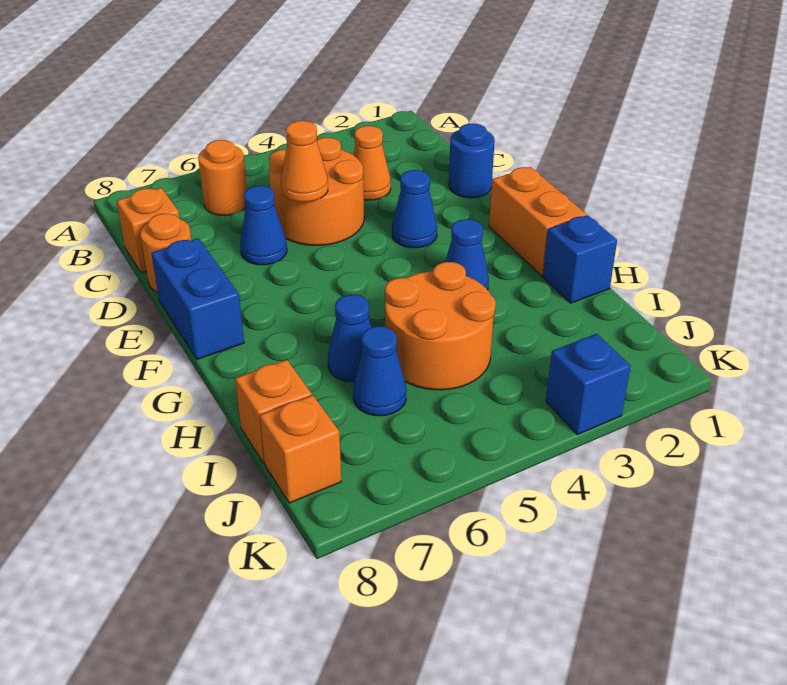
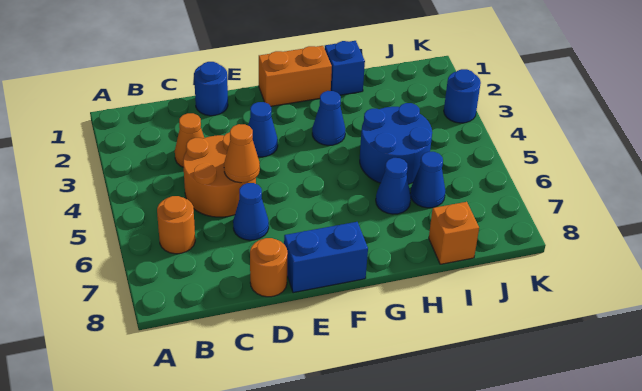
orange 1x1 brick [117,188,179,273] -> none
orange 2x2 round brick [385,262,496,390] -> blue 2x2 round brick [360,103,432,184]
orange 1x1 brick [260,395,341,503] -> none
blue 1x1 brick [546,334,631,435] -> blue 1x1 round brick [444,69,481,123]

